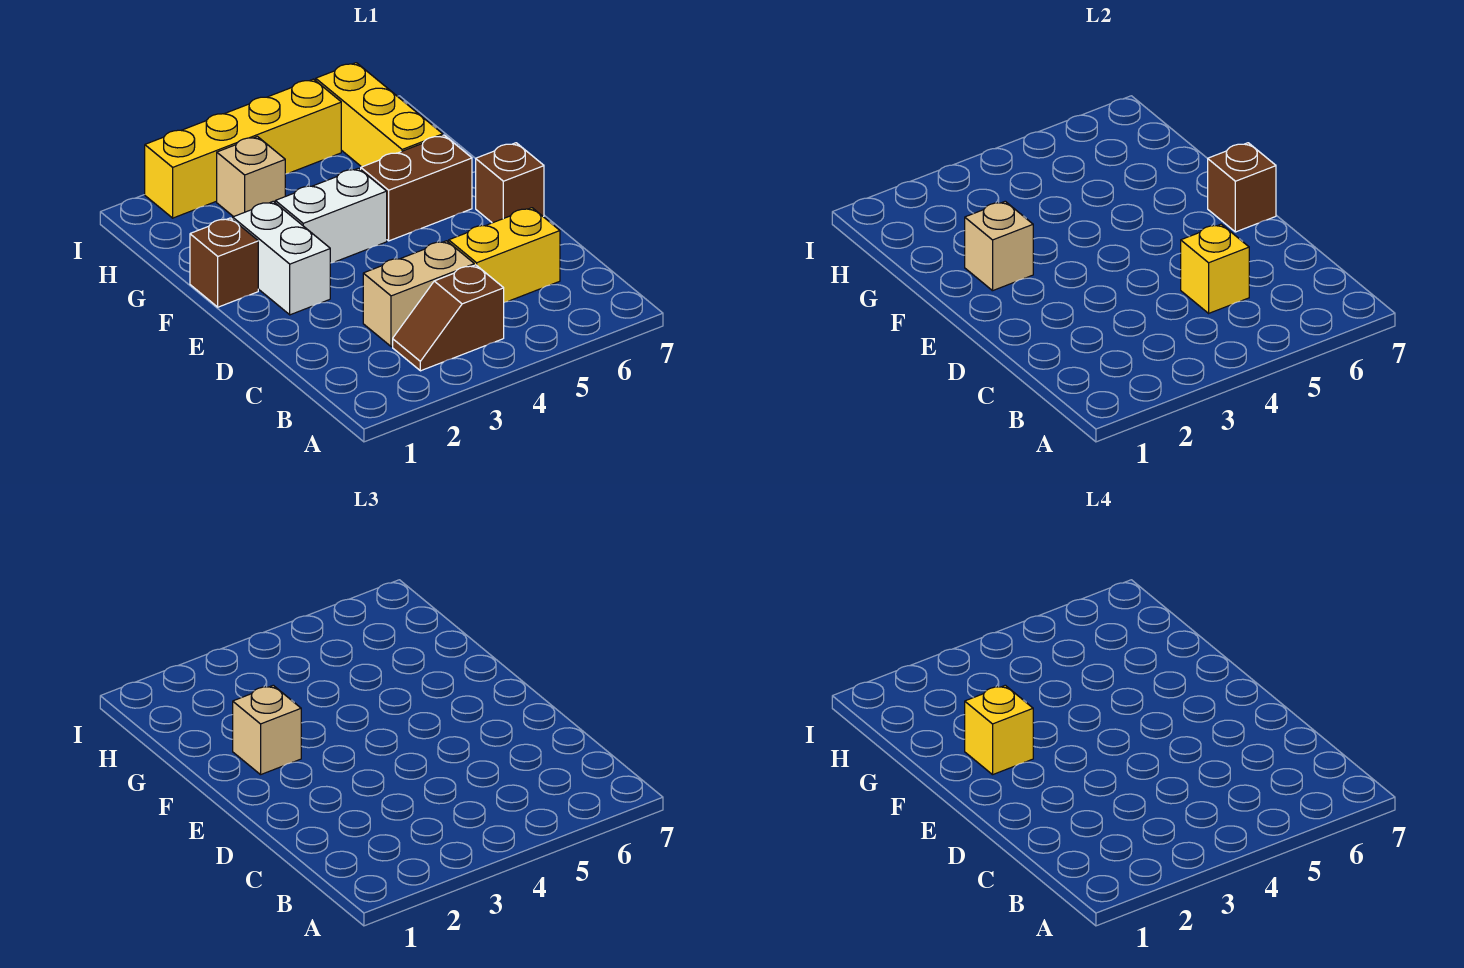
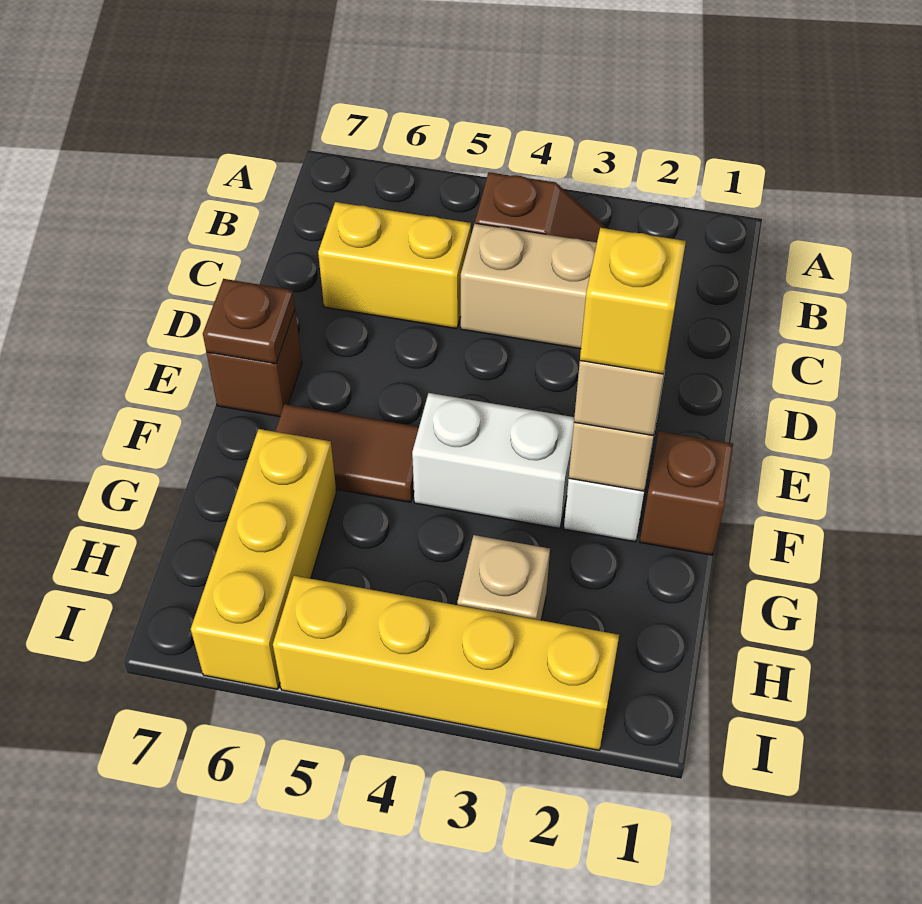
yellow 1x1 brick [1181,224,1249,313] -> none
brown 1x1 brick [1208,143,1276,232] -> brown 1x1 plate [203,279,295,364]
brown 1x2 brick [361,135,472,241] -> brown 1x2 tile [275,404,419,502]

